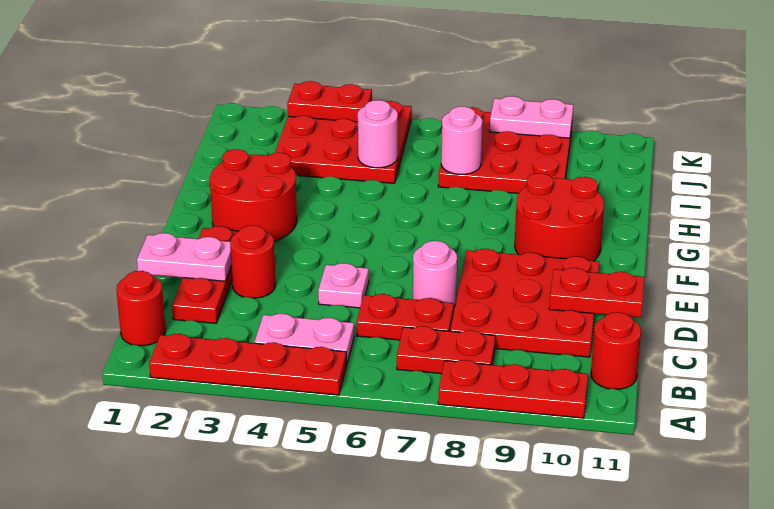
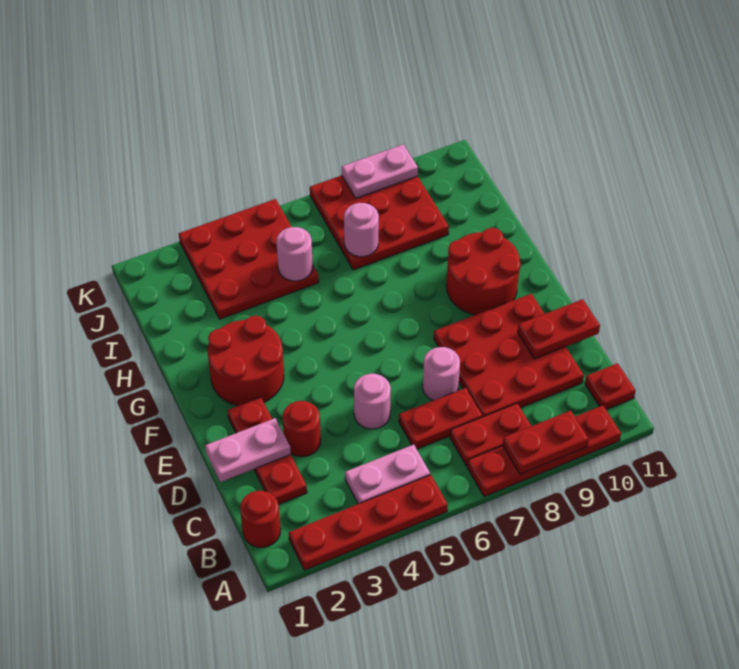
red 1x3 plate [438,360,588,418] -> red 1x4 plate [467,405,621,497]
red 1x1 round brick [591,312,641,389] -> red 1x1 plate [585,363,636,410]
pink 1x1 plate [318,263,369,308] -> pink 1x1 round brick [354,374,391,429]
red 1x2 plate [287,81,372,122] -> red 1x2 plate moved to [503,411,589,474]

